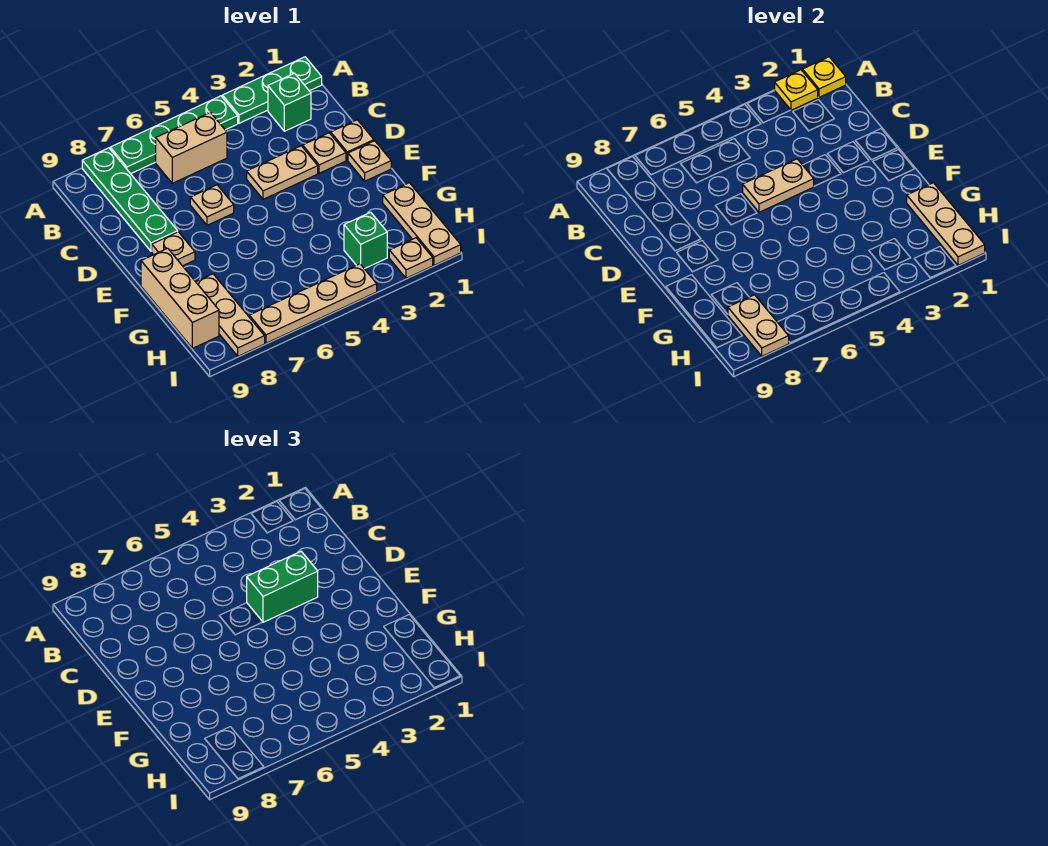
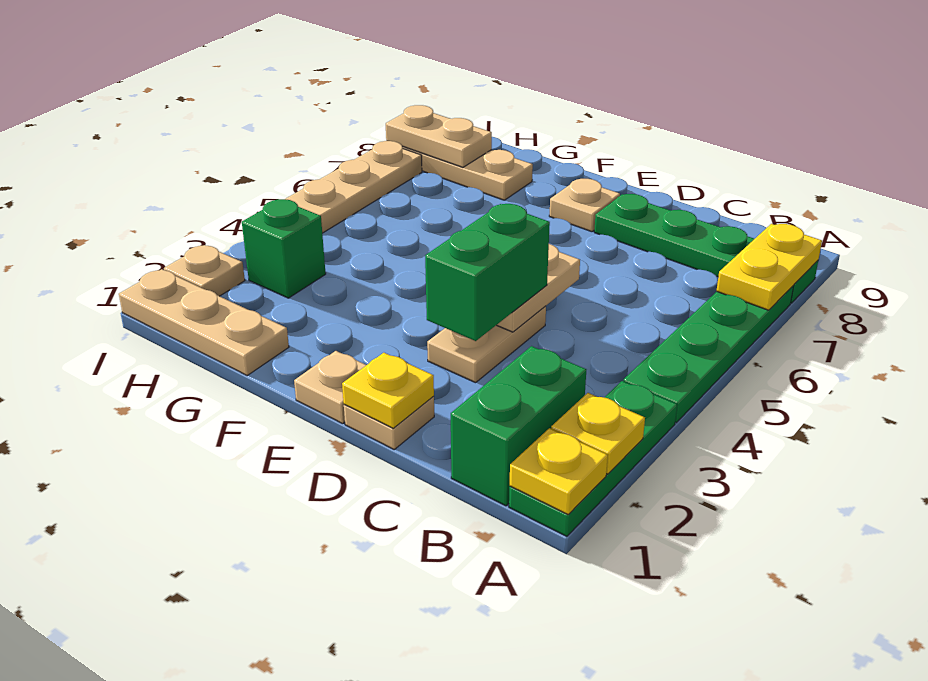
none -> yellow 1x2 plate [717,224,822,310]
green 1x1 brick [268,73,311,131] -> green 1x2 brick [451,346,586,506]
tan 1x2 brick [156,112,227,183] -> none
none -> yellow 1x1 plate [342,353,434,428]
tan 1x1 plate [303,133,346,173] -> none
tan 1x1 plate [190,185,234,225] -> none
tan 1x3 brick [141,248,219,348] -> none
tan 1x3 plate [907,183,985,265] -> none

